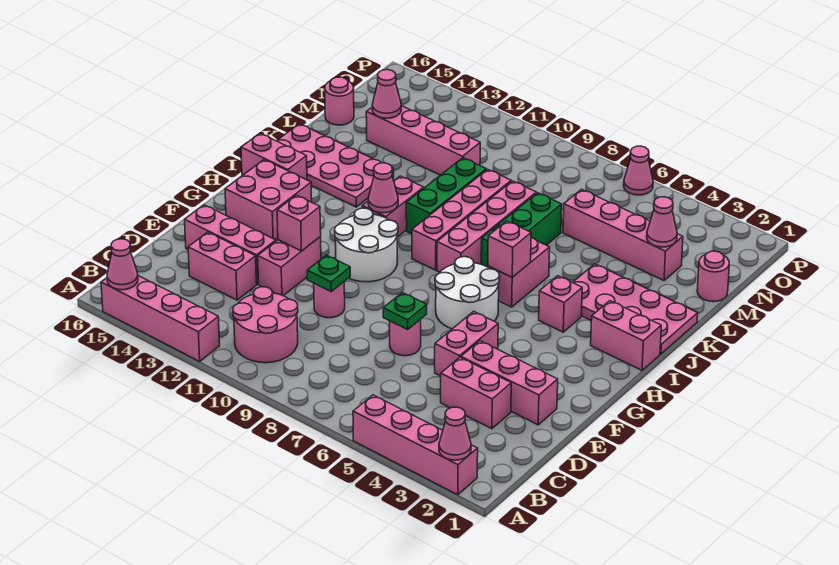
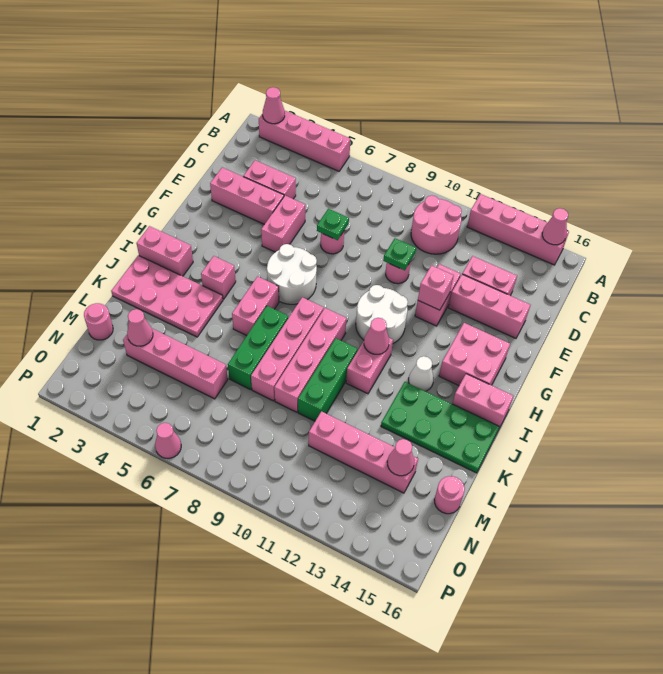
pink 1x1 brick [488,221,531,277] -> none
none -> white 1x1 cone [409,356,434,391]
pink 2x4 plate [277,124,394,207] -> green 2x4 plate [381,382,499,473]

